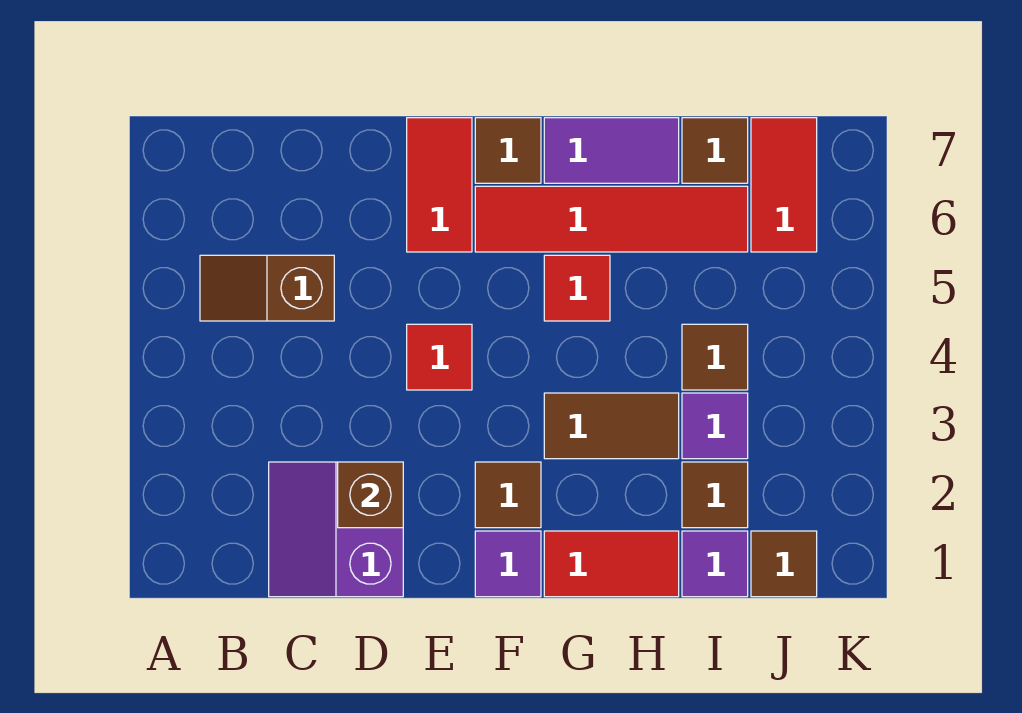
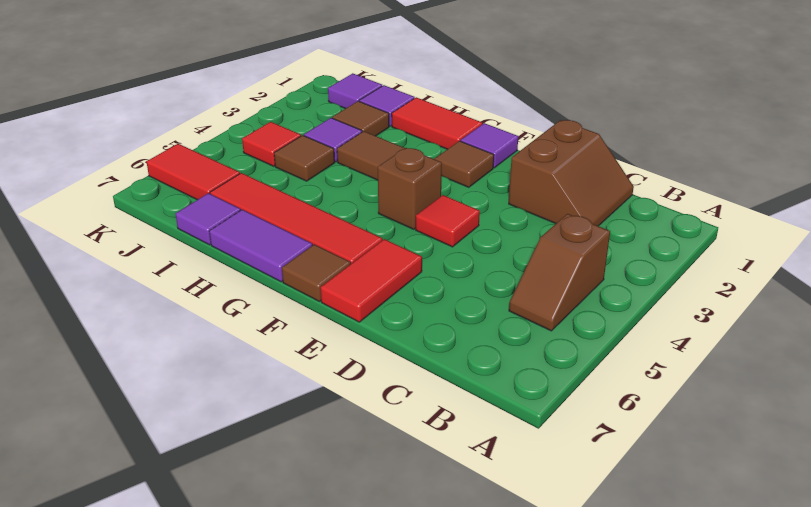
brown 1x2 slope [200,255,334,321] -> brown 1x2 slope turned to [509,214,610,331]
purple 2x2 slope [269,462,403,597] -> brown 2x2 slope [509,120,634,226]
brown 1x1 brick [338,462,403,528] -> brown 1x1 brick moved to [378,148,442,229]
red 1x1 tile [544,255,610,321] -> red 1x1 tile moved to [242,122,301,166]
brown 1x1 tile [682,118,748,183] -> purple 1x1 tile [176,193,241,245]
brown 1x1 tile [751,531,817,597] -> purple 1x1 tile [328,73,382,109]
red 1x2 tile [751,118,817,252] -> red 1x2 tile turned to [147,144,240,200]

